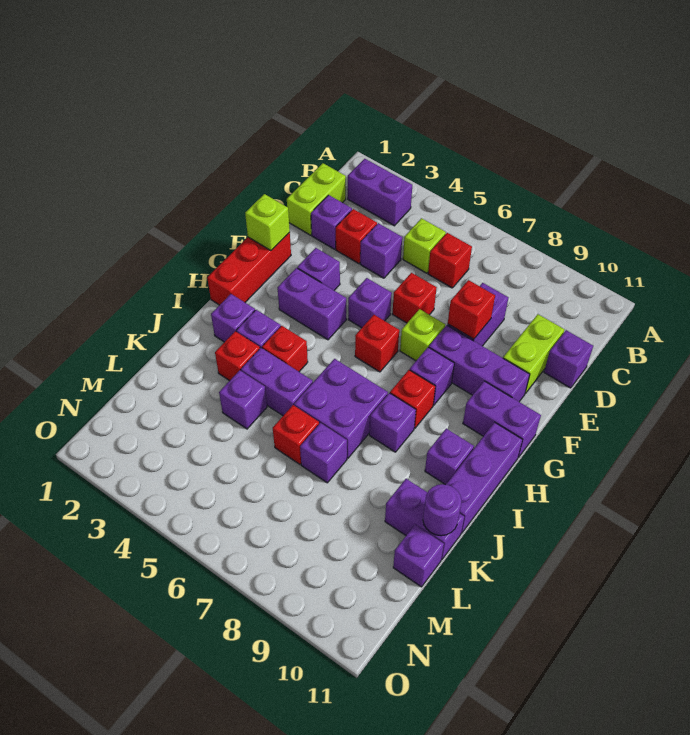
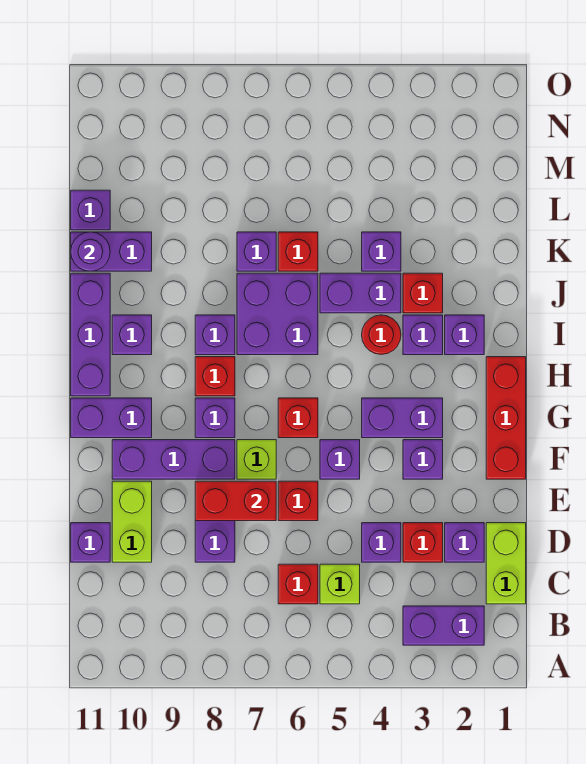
red 1x1 brick [448,280,495,339] -> red 1x2 brick [195,481,276,521]
lime 1x1 brick [245,194,290,250] -> none
red 1x1 brick [262,326,308,372] -> red 1x1 round brick [362,315,401,355]

